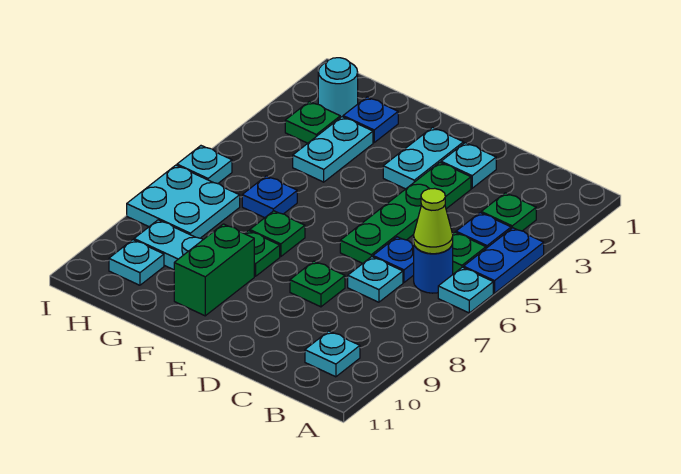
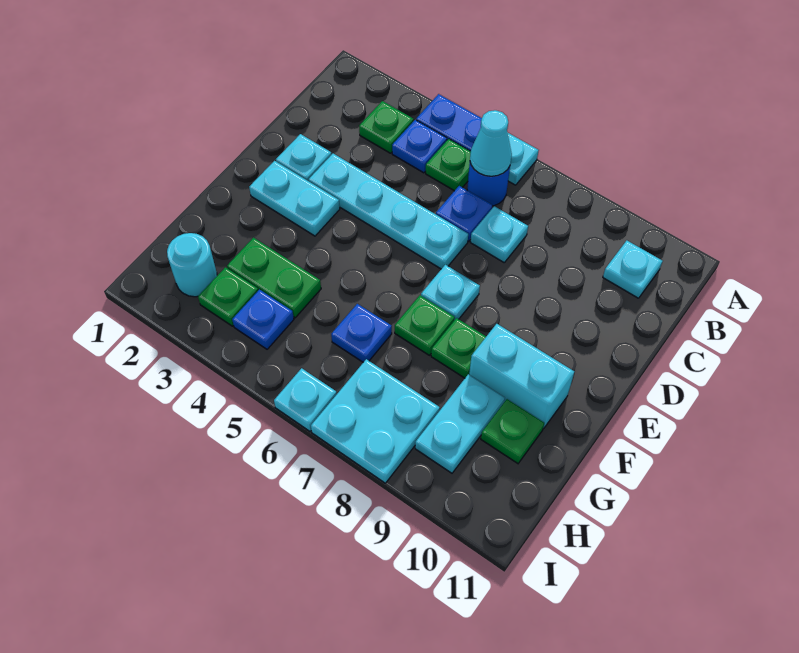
lime 1x1 cone [414,188,453,254] -> cyan 1x1 cone [470,110,512,176]
green 1x4 plate [340,163,471,263] -> cyan 1x4 plate [309,154,468,269]
green 1x1 plate [290,261,345,307] -> green 1x1 plate moved to [481,399,544,463]
green 1x2 brick [174,224,254,316] -> cyan 1x2 brick [469,324,574,429]
blue 1x1 plate [343,97,398,143] -> blue 1x1 plate moved to [232,290,294,349]
cyan 1x2 plate [293,117,373,182] -> green 1x2 plate [227,238,321,318]
cyan 1x1 plate [109,240,164,285] -> cyan 1x1 plate moved to [421,265,480,320]

